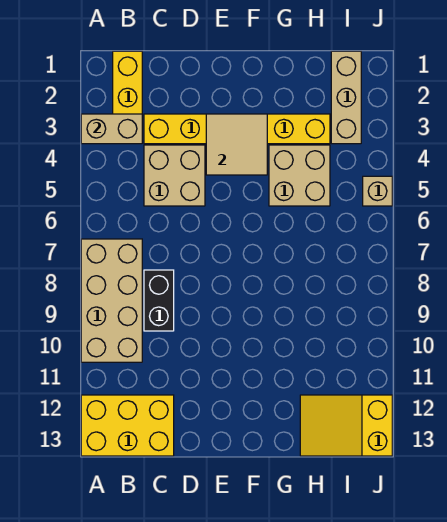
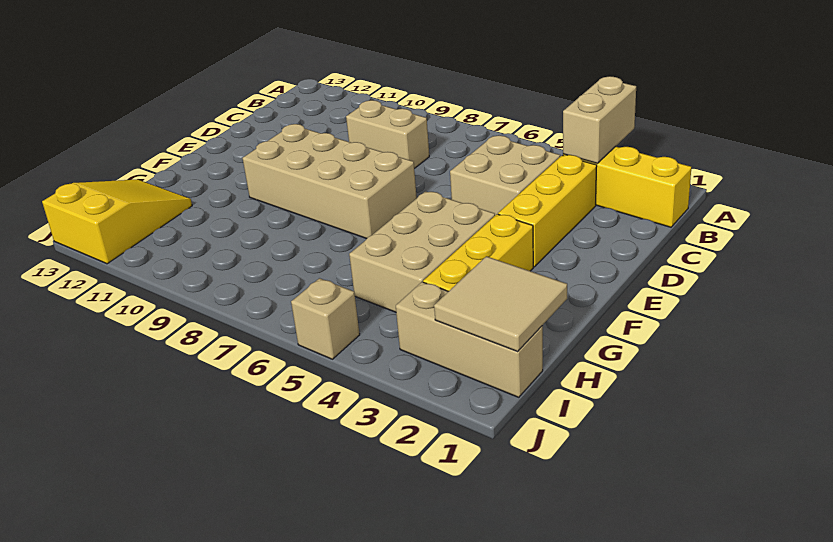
tan 2x4 brick [81,239,142,362] -> tan 2x4 brick moved to [243,124,417,239]
yellow 2x3 brick [81,395,174,456] -> none
black 1x2 brick [144,270,174,331] -> tan 1x2 brick [346,100,429,169]
tan 2x2 tile [206,114,267,175] -> tan 2x2 tile moved to [434,256,567,351]
tan 2x2 brick [269,145,330,206] -> tan 2x3 brick [349,191,495,312]

